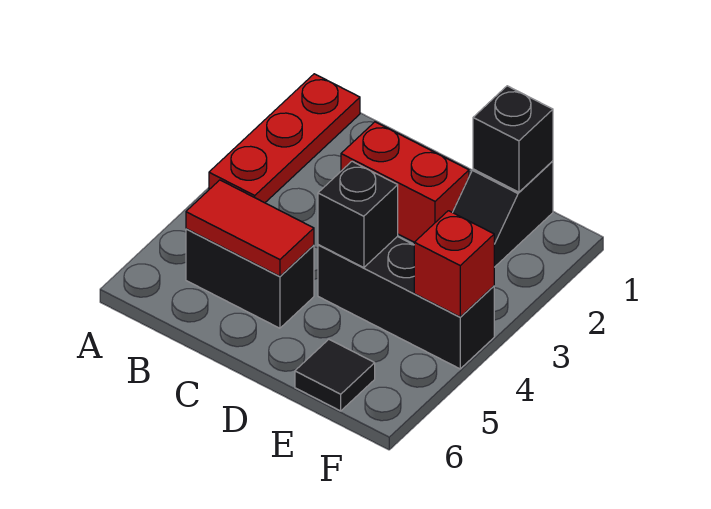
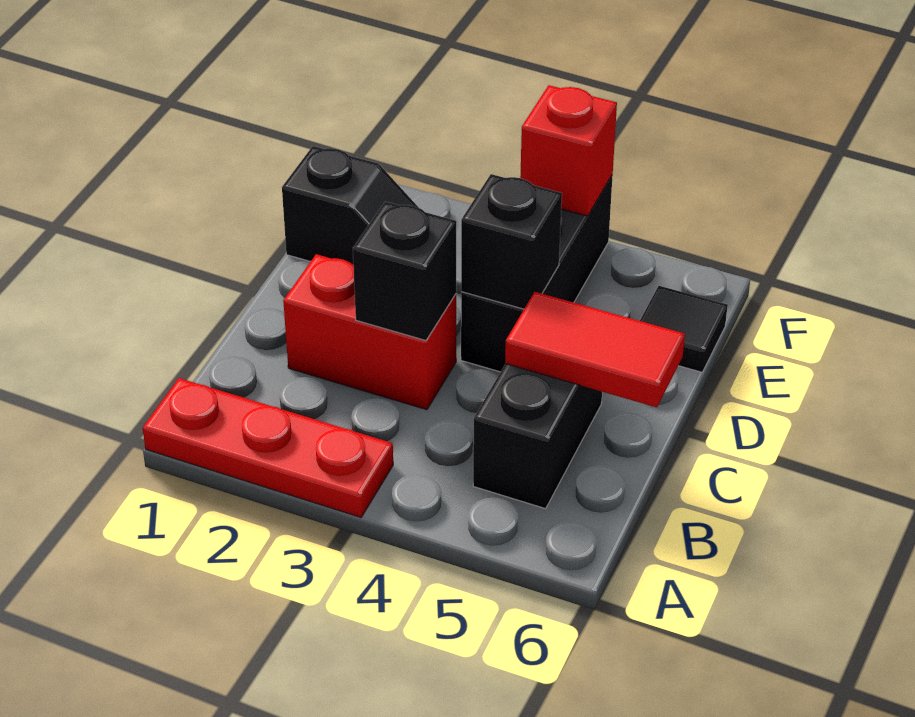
red 1x2 tile [186,180,314,276] -> red 1x2 tile turned to [505,292,685,407]
red 1x2 brick [341,122,469,242] -> red 1x2 brick turned to [283,254,456,410]
black 1x1 brick [473,86,553,192] -> black 1x1 brick moved to [353,201,456,341]

